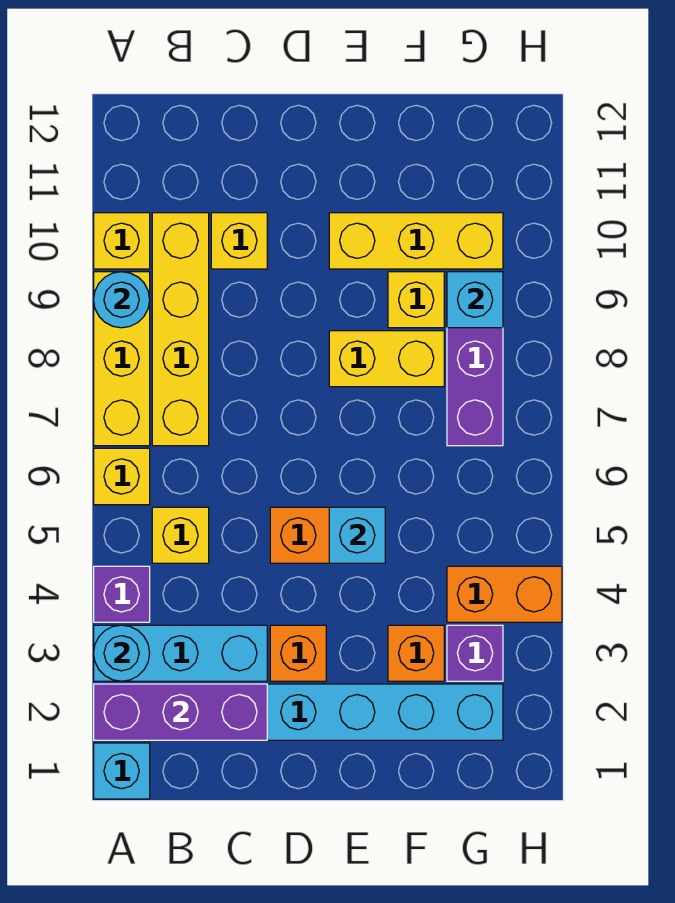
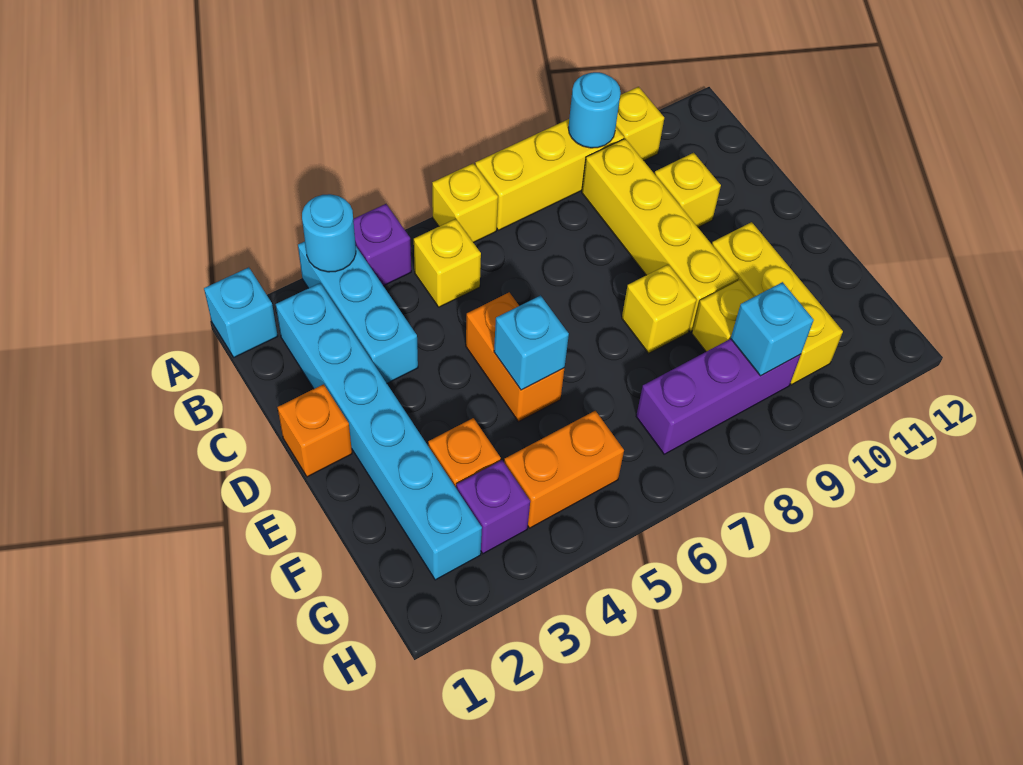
purple 1x3 brick [94,684,267,740] -> none
yellow 1x4 brick [152,213,209,446] -> yellow 1x4 brick turned to [582,138,739,331]
orange 1x1 brick [270,625,326,681] -> orange 1x1 brick moved to [278,384,352,477]
yellow 1x2 brick [329,331,444,387] -> yellow 1x1 brick [622,264,696,353]
orange 1x2 brick [447,566,562,622] -> orange 1x2 brick turned to [504,411,624,528]

